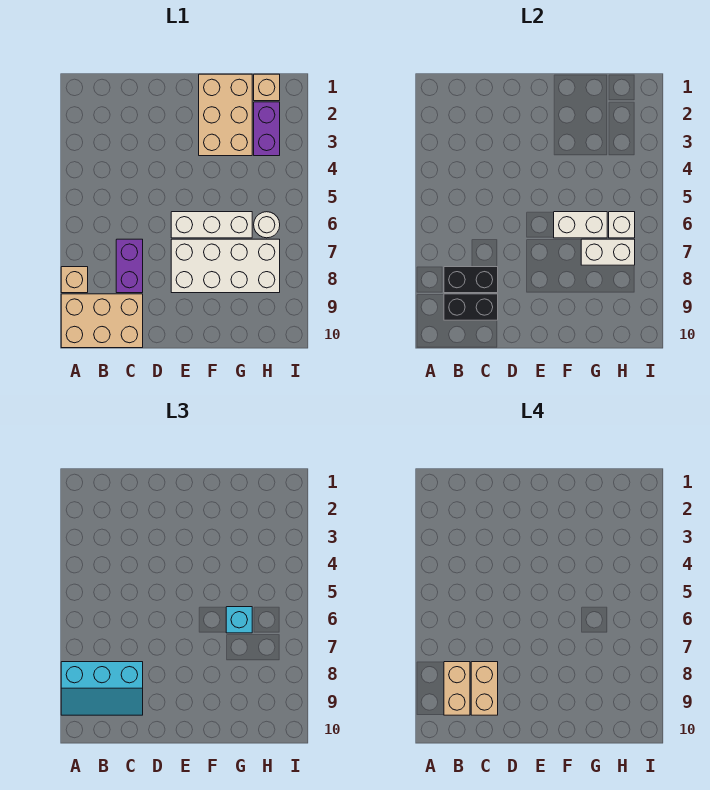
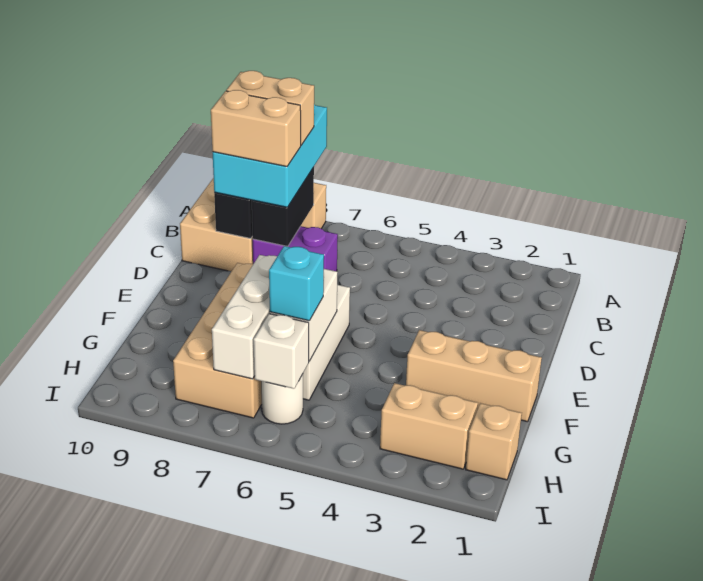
cyan 2x3 slope [61,662,143,715] -> cyan 2x3 brick [213,105,327,207]
white 2x4 brick [171,239,280,293] -> tan 2x4 brick [173,263,262,418]
tan 2x3 brick [199,74,252,156] -> tan 1x3 brick [406,330,542,422]
white 1x2 brick [581,239,635,265] -> white 1x3 brick [212,255,277,379]
purple 1x2 brick [254,102,280,156] -> tan 1x2 brick [380,383,478,469]

